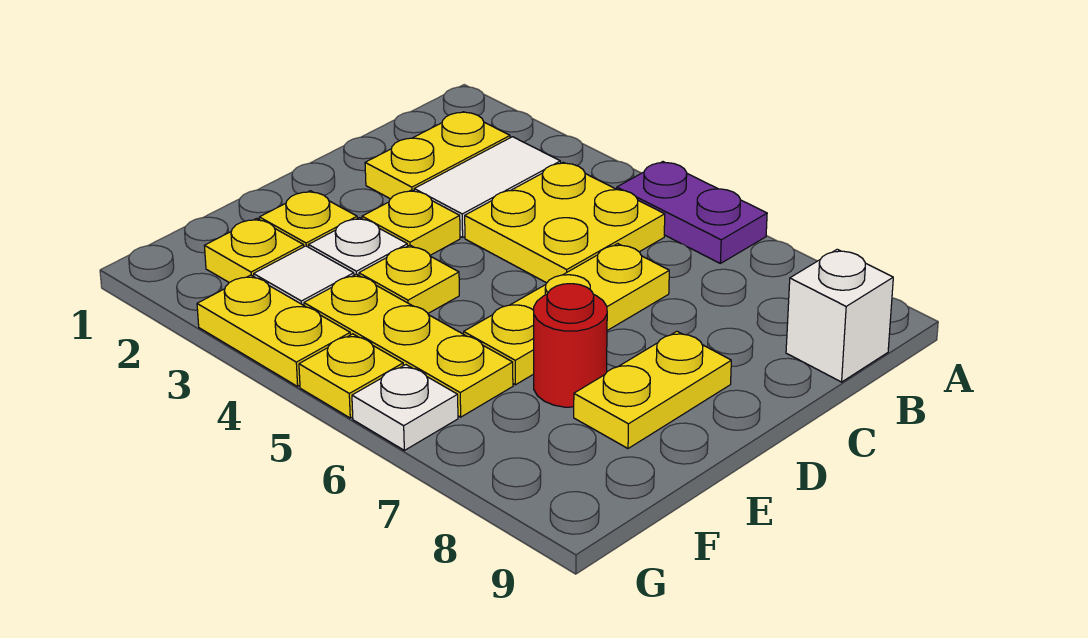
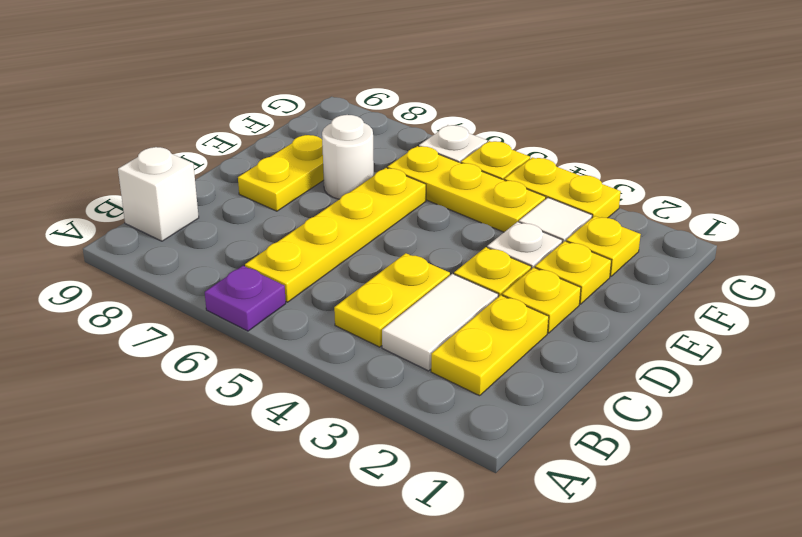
purple 1x2 plate [617,162,767,263] -> purple 1x1 plate [205,266,286,331]
yellow 2x2 plate [465,162,665,283] -> yellow 1x2 plate [334,253,450,347]
yellow 1x3 plate [464,244,669,385] -> yellow 1x4 plate [245,168,426,302]
yellow 1x1 plate [359,245,459,313] -> yellow 1x1 plate moved to [502,267,581,333]
red 1x1 round brick [534,284,607,407] -> white 1x1 round brick [322,115,374,199]

